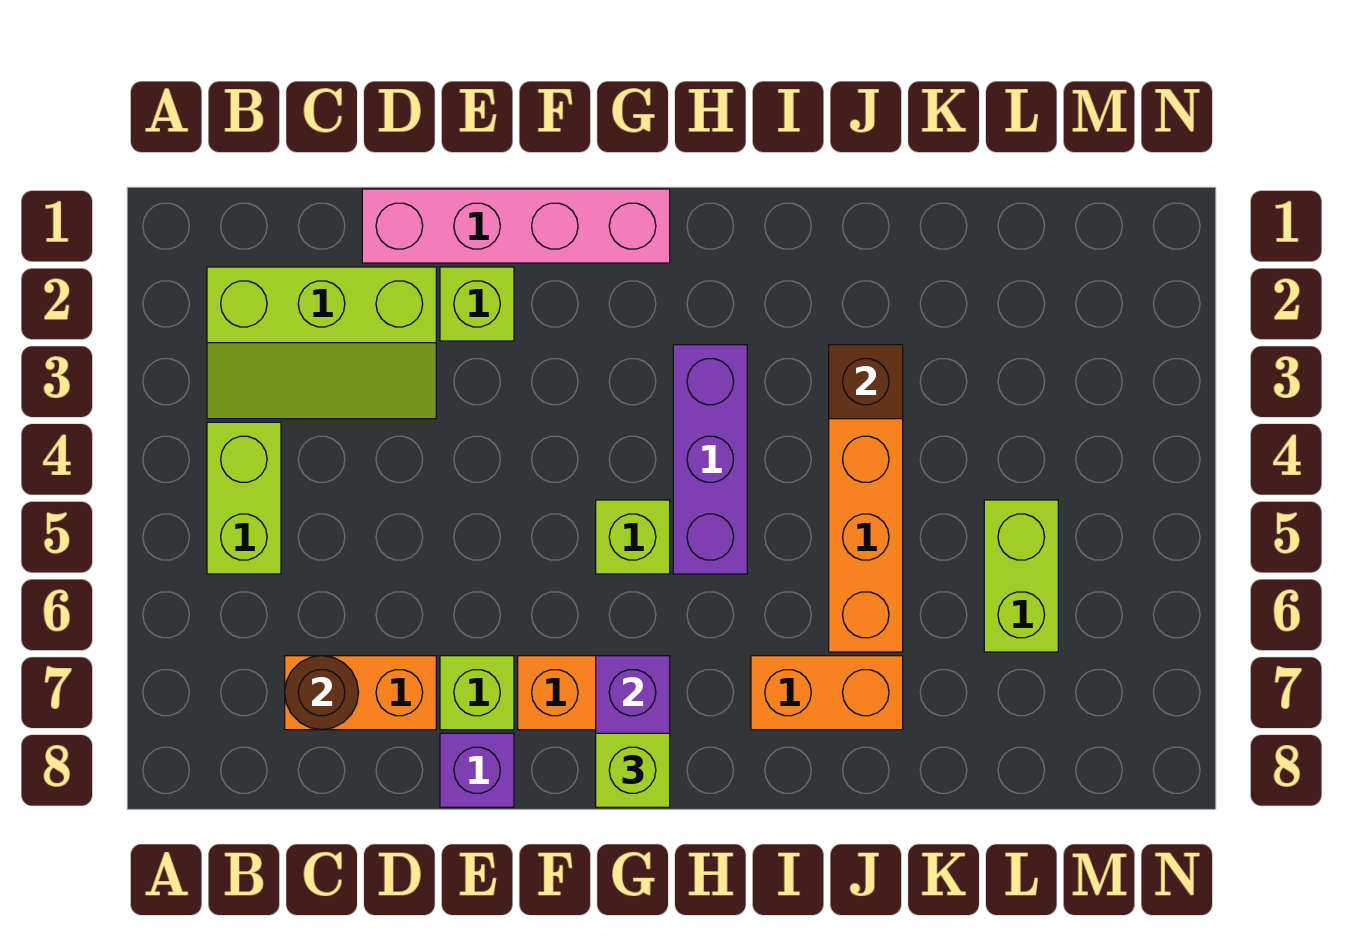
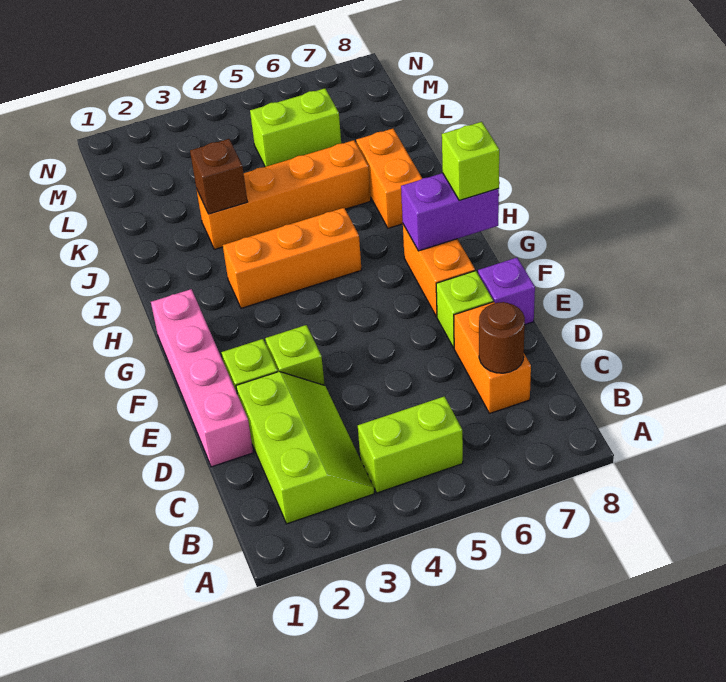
lime 1x1 brick [596,500,670,574] -> lime 1x1 brick moved to [265,325,325,385]
purple 1x3 brick [673,345,747,574] -> orange 1x3 brick [223,208,362,308]

